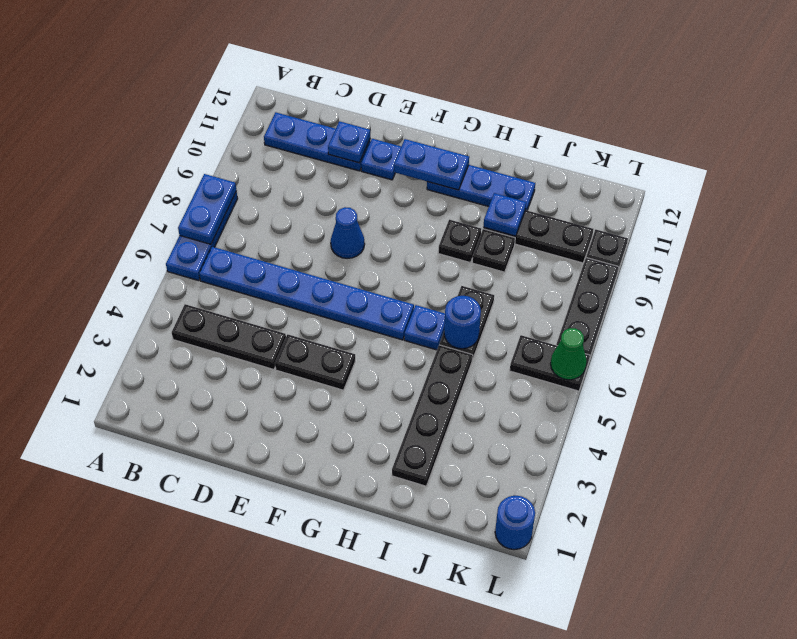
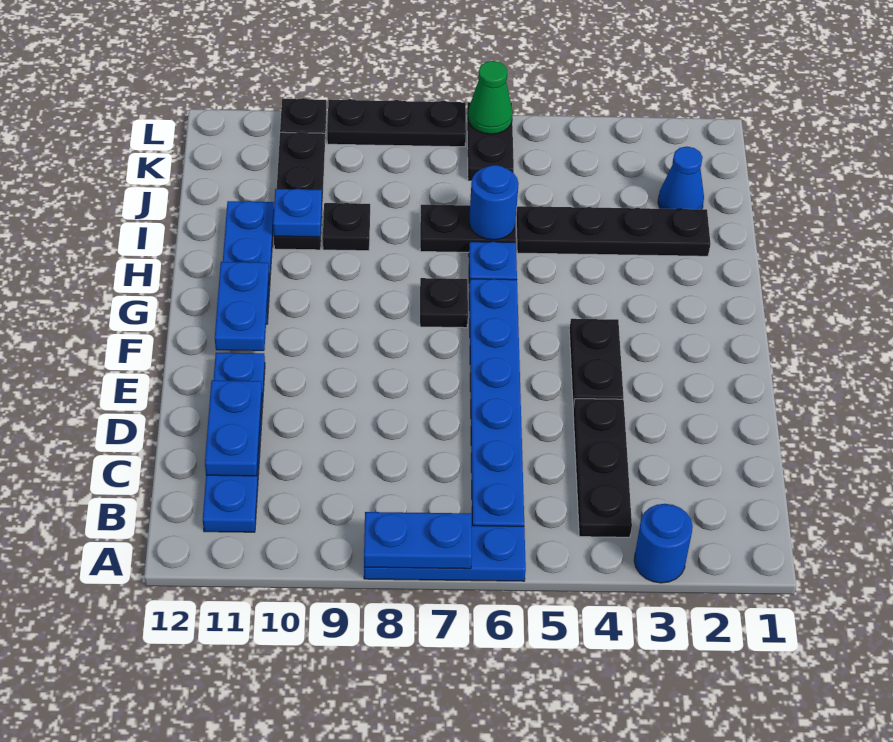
blue 1x1 plate [328,121,370,163] -> blue 1x2 plate [205,380,262,476]
blue 1x1 cone [331,207,365,259] -> blue 1x1 cone moved to [658,147,704,209]
black 1x1 plate [438,220,481,263] -> black 1x1 plate moved to [420,278,468,328]
blue 1x1 round brick [495,496,535,550] -> blue 1x1 round brick moved to [634,504,693,583]

